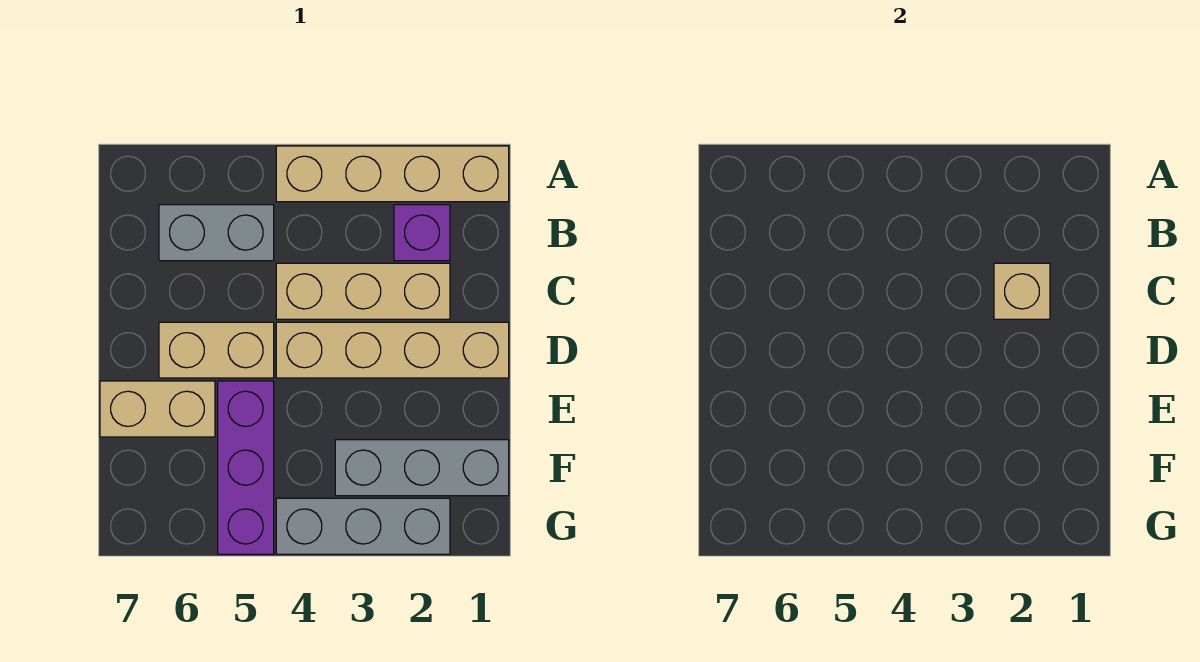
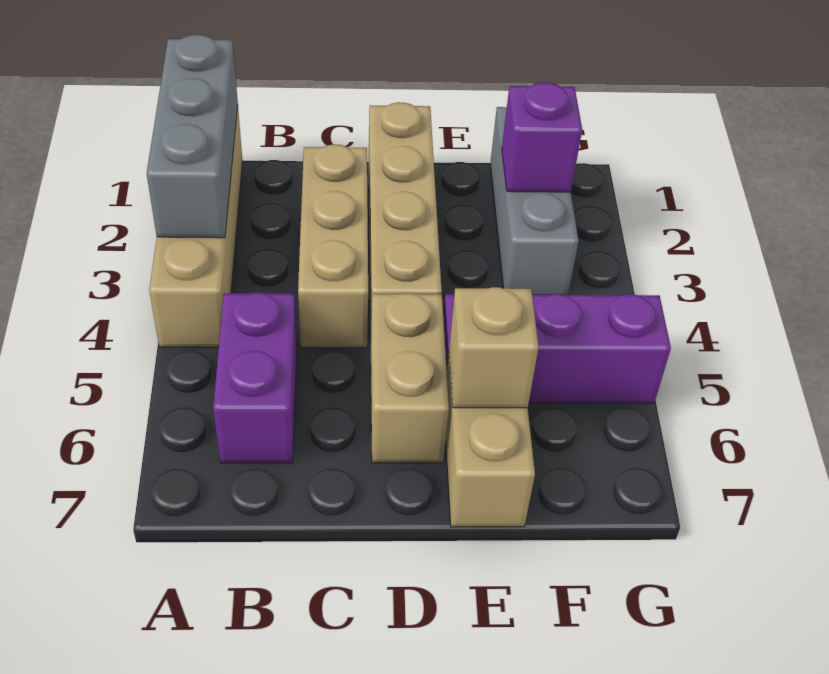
purple 1x1 brick [394,205,450,261] -> purple 1x1 brick moved to [502,82,582,192]
grey 1x2 brick [159,205,274,261] -> purple 1x2 brick [213,293,297,463]
tan 1x1 brick [994,263,1050,319] -> tan 1x1 brick moved to [449,287,539,408]
grey 1x3 brick [276,498,450,554] -> grey 1x3 brick moved to [147,35,238,238]

